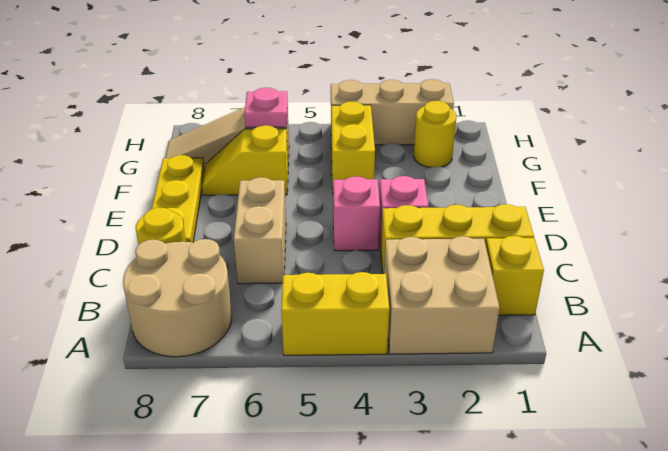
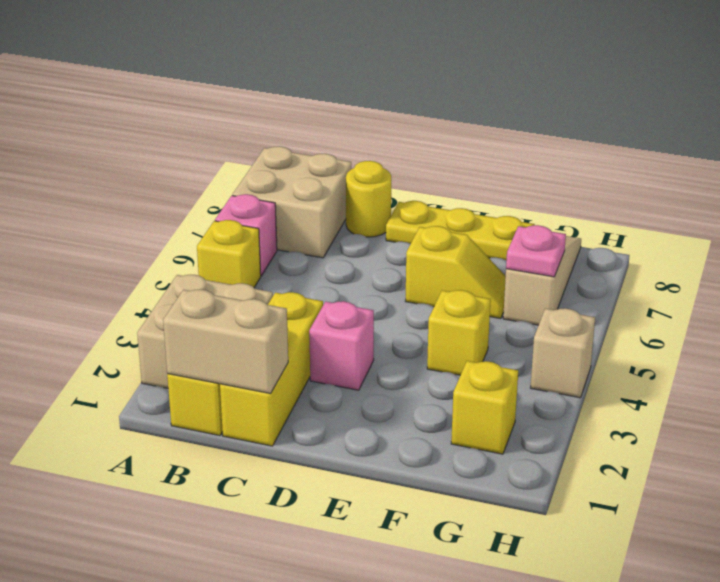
yellow 1x2 brick [281,272,389,355] -> yellow 1x1 brick [197,220,261,287]
tan 2x2 round brick [123,239,232,357] -> tan 2x2 brick [232,146,351,258]
tan 1x2 brick [234,177,286,284] -> tan 1x2 brick moved to [163,289,288,394]
pink 1x1 brick [333,177,380,251] -> pink 1x1 brick moved to [215,194,277,276]
yellow 1x2 brick [331,102,375,189] -> yellow 1x1 brick [427,290,491,375]
yellow 1x2 slope [202,125,288,195] -> yellow 1x2 slope turned to [406,226,506,319]
yellow 1x1 round brick [414,101,456,168] -> yellow 1x1 brick [451,361,518,454]
tan 1x3 brick [331,79,454,145] -> tan 1x1 brick [531,308,595,398]

